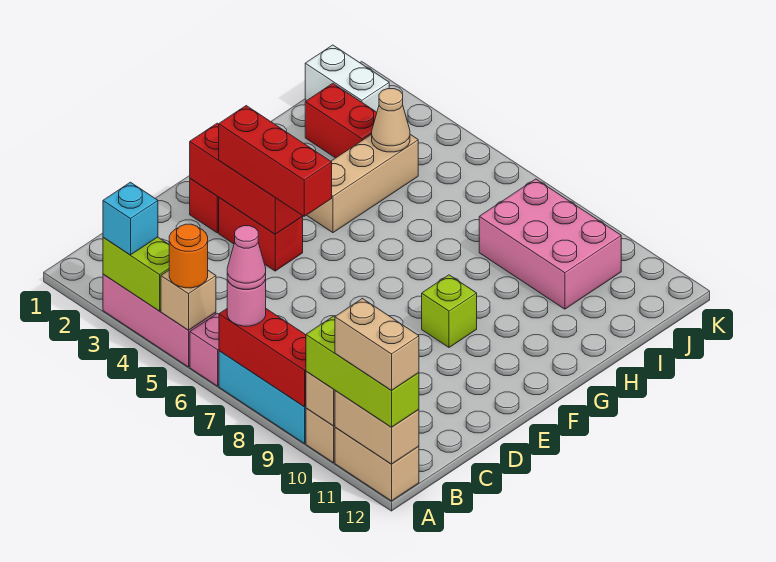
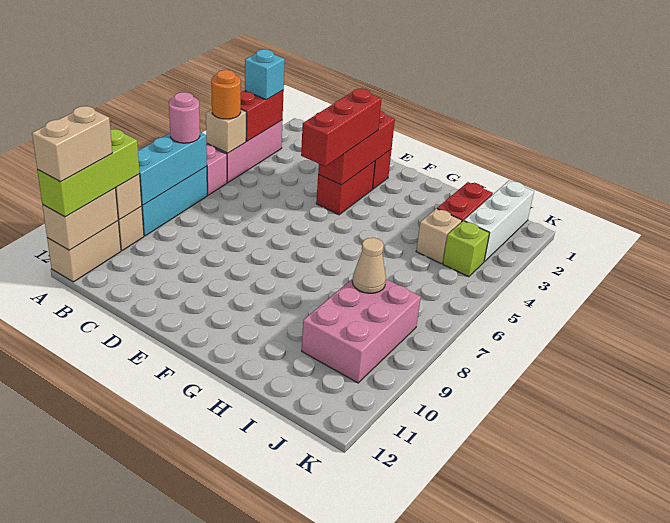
lime 1x2 brick [103,237,169,311] -> red 1x2 brick [241,90,284,141]
red 1x3 brick [219,309,306,407] -> cyan 1x3 brick [138,132,207,205]
pink 1x1 cone [227,226,266,289] -> none
lime 1x1 brick [422,275,477,348] -> lime 1x1 brick moved to [443,221,489,277]
tan 1x3 brick [307,134,418,233] -> tan 1x1 brick [416,209,462,264]
tan 1x1 cone [372,89,410,152] -> tan 1x1 cone moved to [352,238,386,293]
white 1x2 brick [305,45,389,112] -> white 1x3 brick [464,181,534,262]

